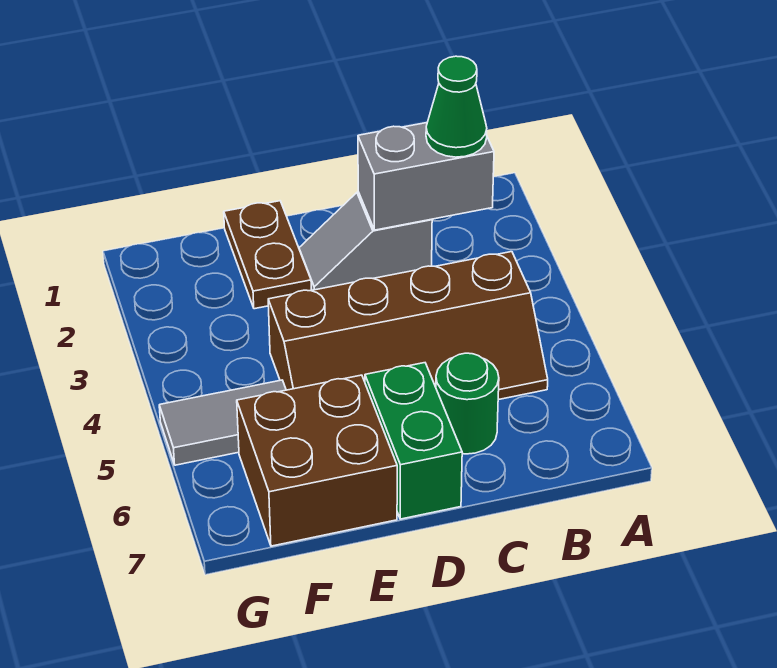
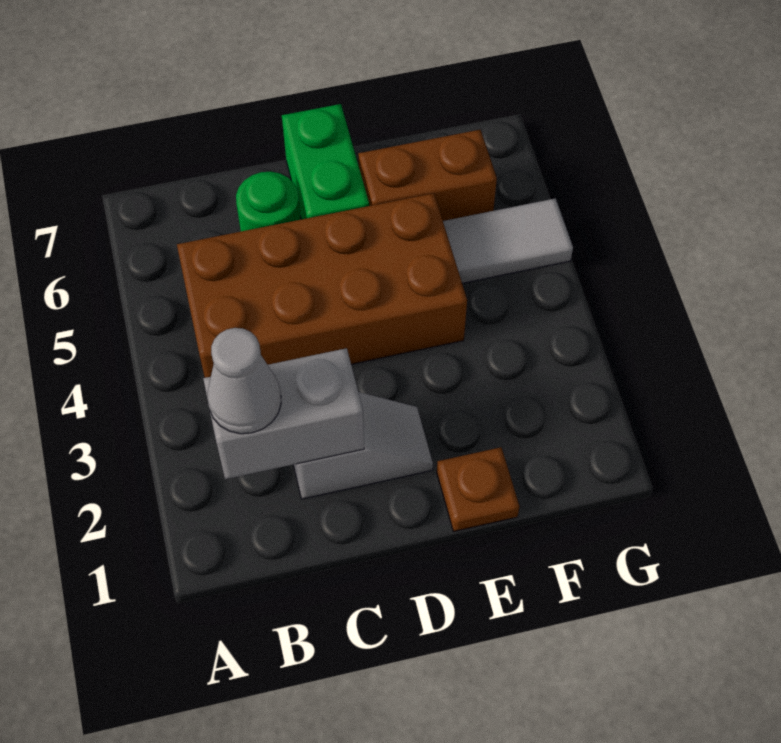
green 1x1 cone [426,56,487,157] -> grey 1x1 cone [208,328,281,434]
brown 2x4 slope [268,252,548,400] -> brown 2x4 brick [177,193,467,378]
brown 1x2 plate [224,201,311,309] -> brown 1x1 plate [437,447,519,532]
brown 2x2 brick [237,375,397,546] -> brown 1x2 brick [358,130,497,221]

